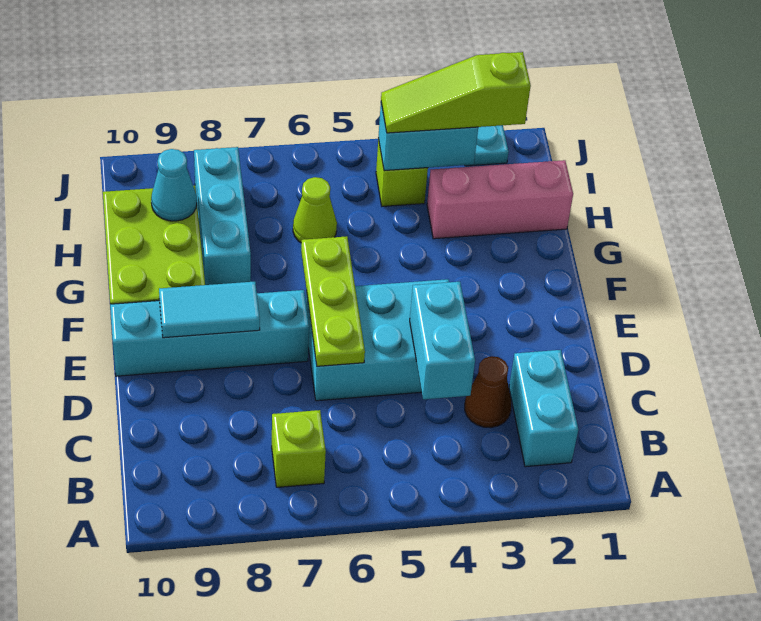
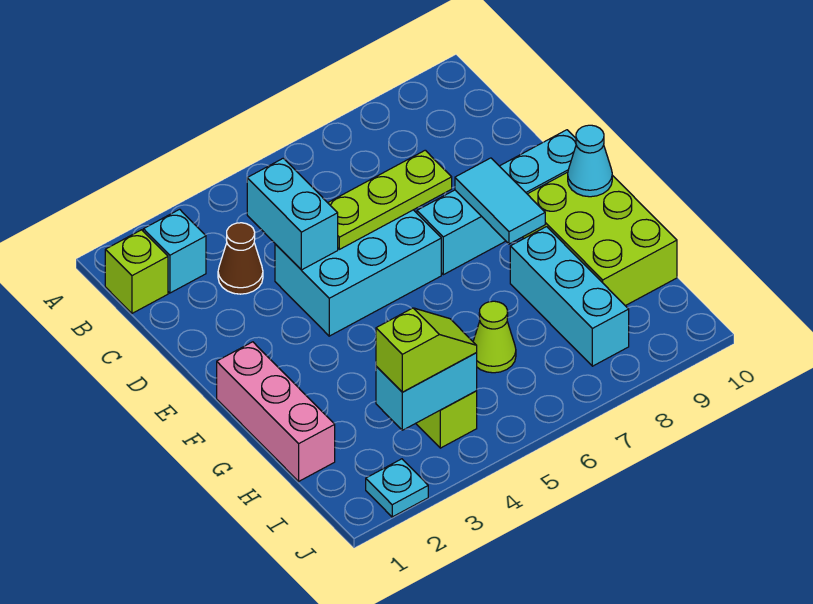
cyan 1x2 brick [509,350,578,467] -> cyan 1x1 brick [143,209,206,293]
lime 1x1 brick [272,410,326,487] -> lime 1x1 brick moved to [105,230,168,313]
lime 1x3 plate [301,236,365,366] -> lime 1x3 plate turned to [328,150,452,249]
cyan 1x2 tile [159,282,260,338] -> cyan 1x2 tile turned to [455,158,545,244]
pink 1x3 brick [427,160,573,239] -> pink 1x3 brick turned to [217,342,335,481]
cyan 1x1 cone [151,149,197,221] -> cyan 1x1 cone moved to [568,125,612,197]
lime 1x3 slope [381,52,531,133] -> lime 1x2 slope [376,308,477,392]

